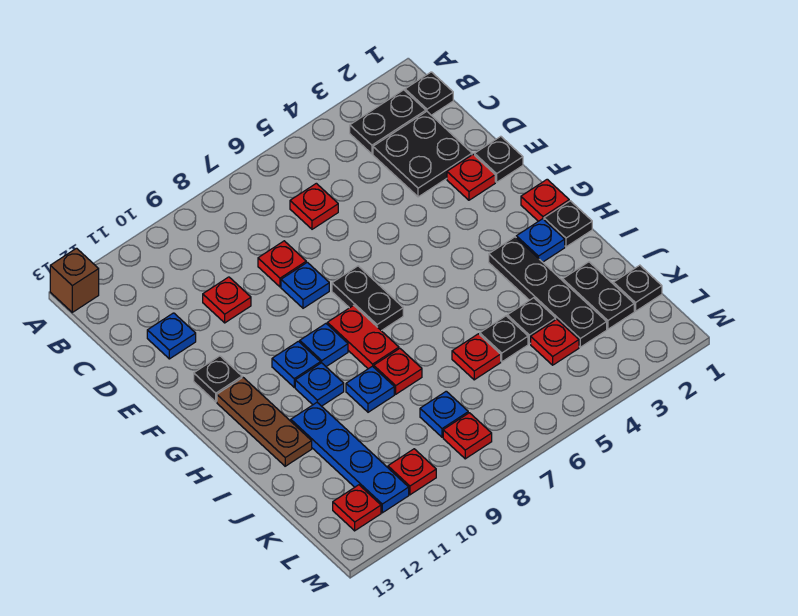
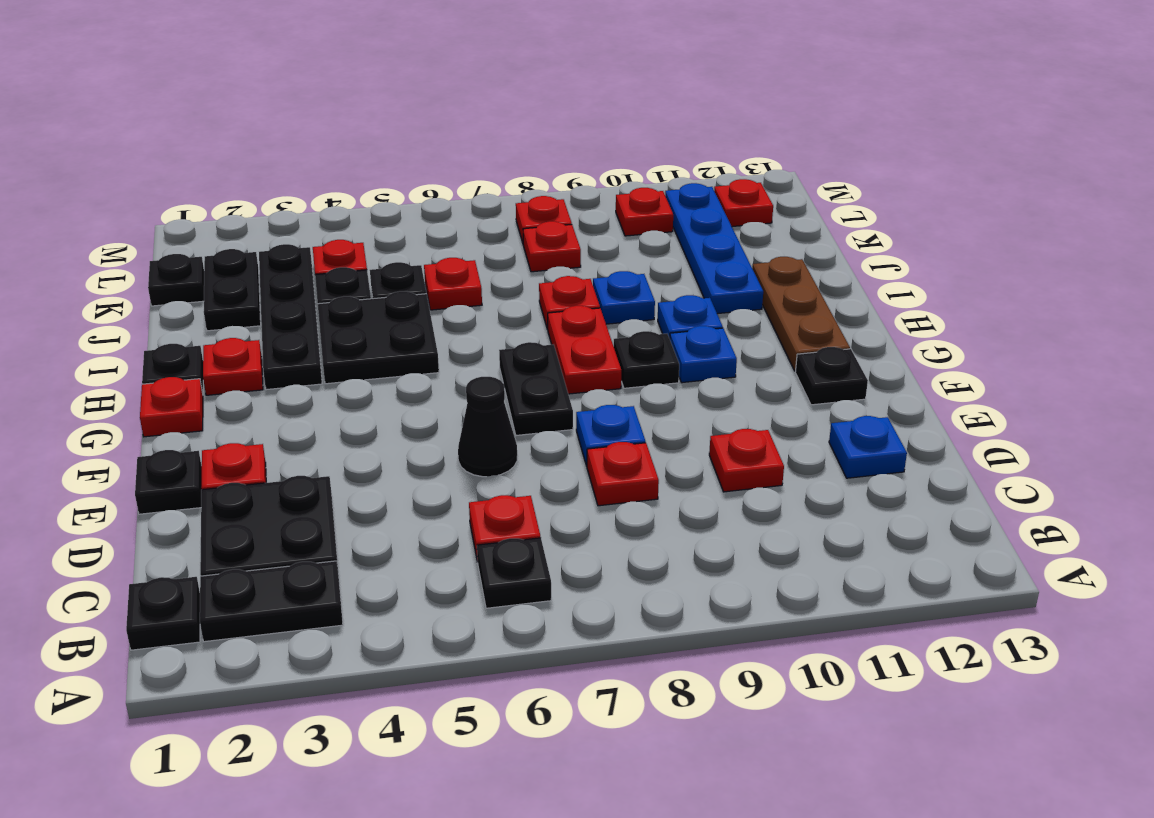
brown 1x1 brick [50,248,99,312] -> none
none -> black 1x1 plate [477,538,551,608]
none -> black 1x1 cone [458,377,517,477]
blue 1x1 plate [300,324,348,367] -> black 1x1 plate [614,331,679,388]
blue 1x1 plate [516,219,565,262] -> red 1x1 plate [203,338,263,395]
none -> black 2x2 plate [318,291,439,384]
blue 1x1 plate [420,391,468,437] -> red 1x1 plate [523,221,581,272]

